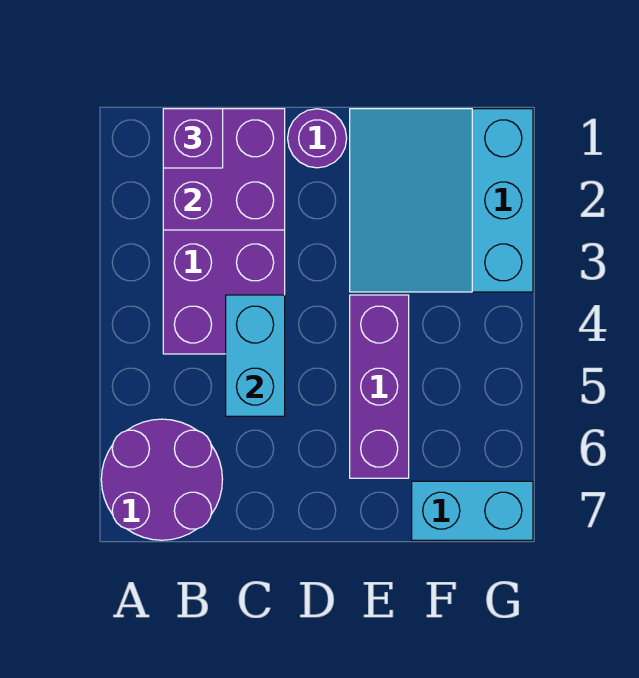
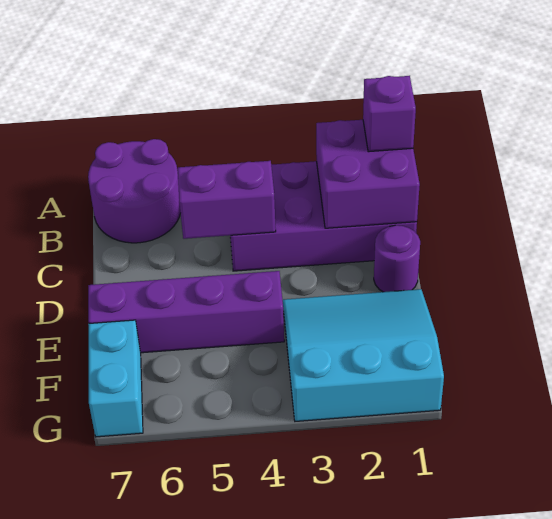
cyan 1x2 brick [226,295,285,416] -> purple 1x2 brick [178,161,276,239]
purple 1x3 brick [350,295,409,478] -> purple 1x4 brick [88,271,284,353]

